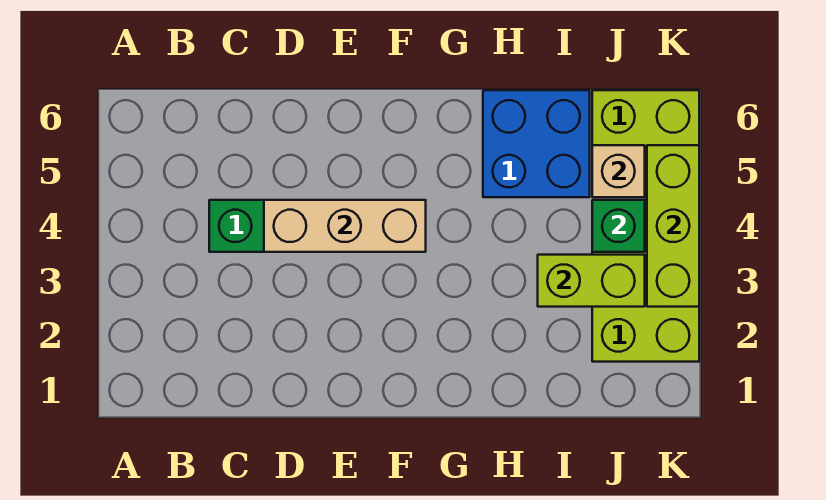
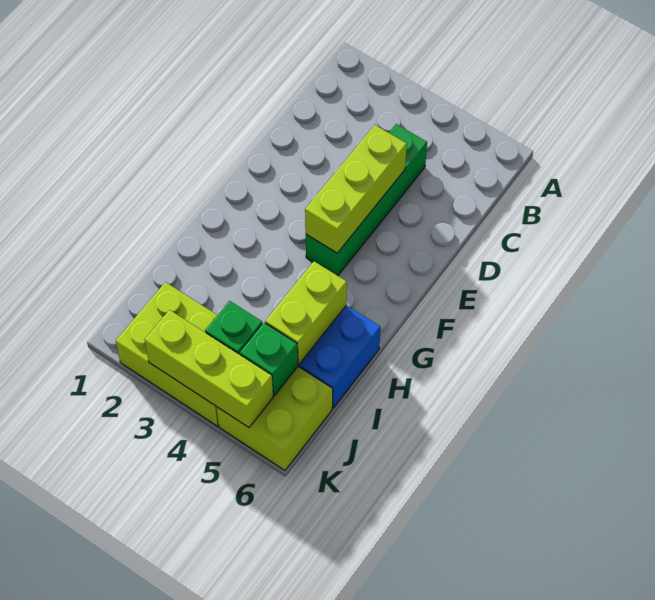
tan 1x3 brick [264,200,426,252] -> lime 1x3 brick [305,125,407,253]
lime 1x2 brick [538,255,645,307] -> lime 1x2 brick moved to [265,261,347,364]
tan 1x1 brick [592,145,645,197] -> green 1x1 brick [240,323,298,396]

